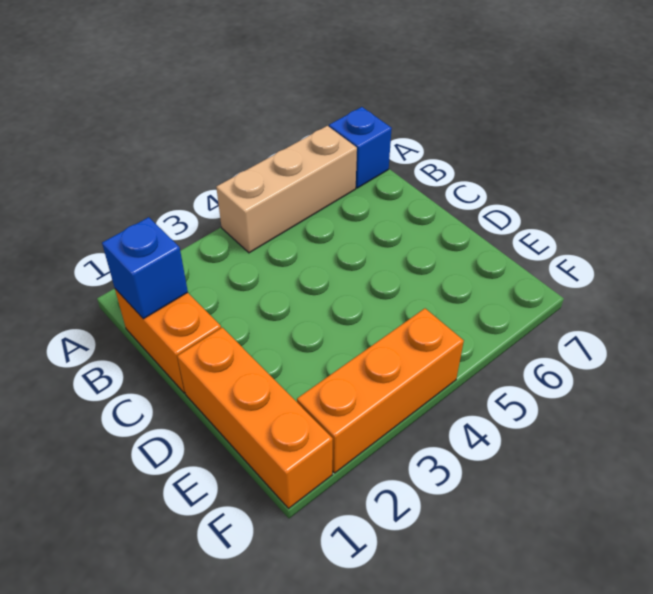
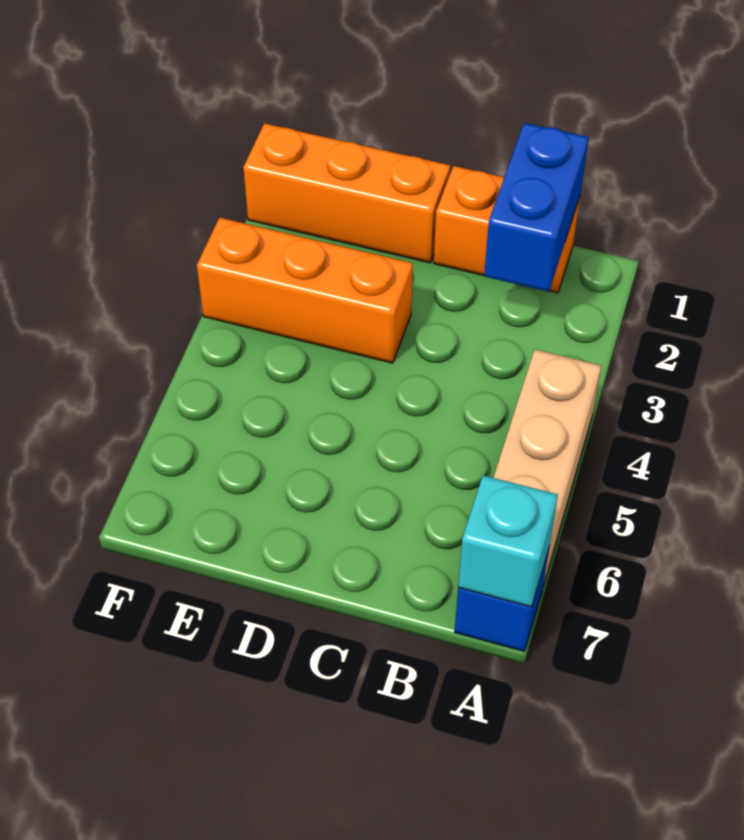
none -> cyan 1x1 brick [458,475,558,607]
blue 1x1 brick [102,217,188,319] -> blue 1x2 brick [484,123,589,292]
orange 1x3 brick [297,309,464,473] -> orange 1x3 brick turned to [197,218,413,363]

